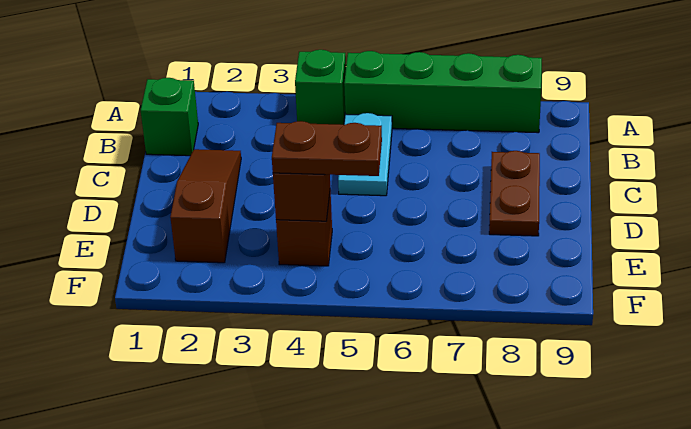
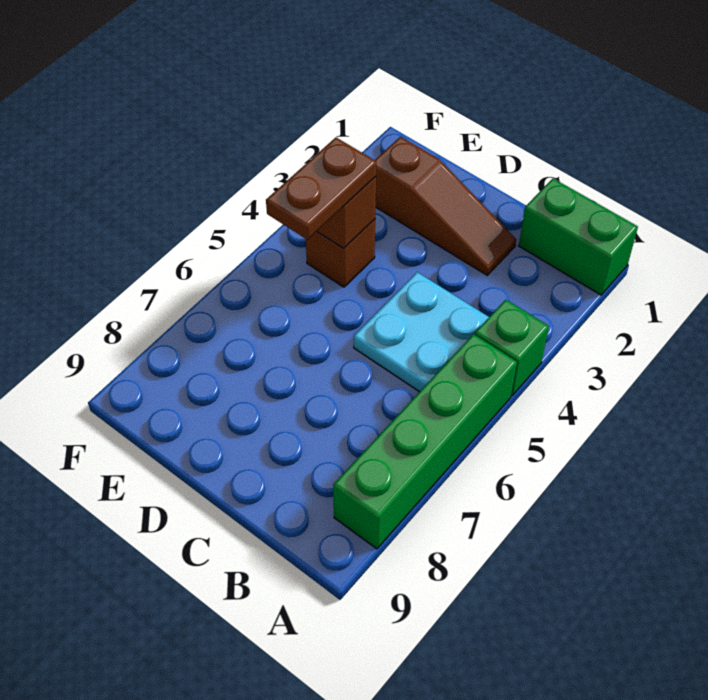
green 1x1 brick [141,78,198,156] -> green 1x2 brick [519,179,638,295]
cyan 1x2 plate [338,113,392,196] -> cyan 2x2 plate [354,272,489,392]
brown 1x2 plate [489,151,540,236] -> none

